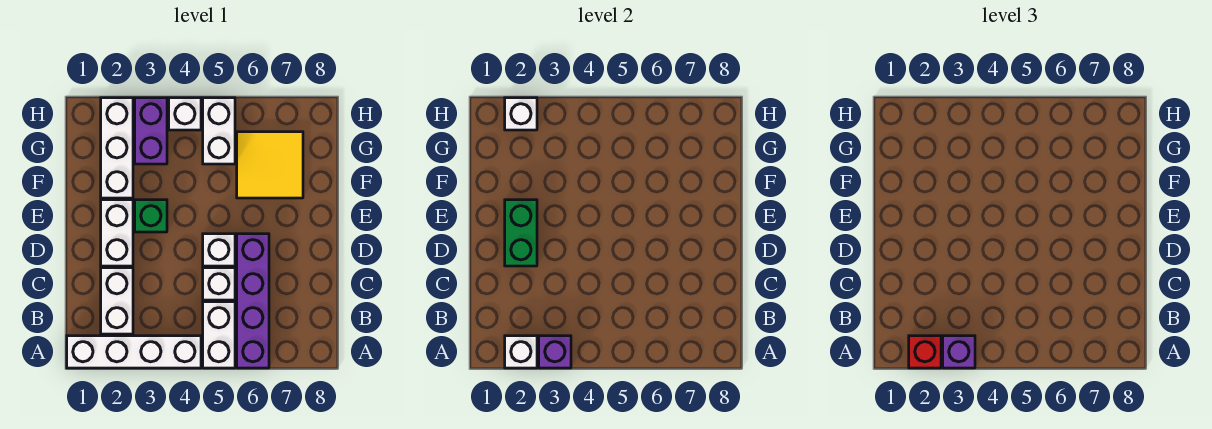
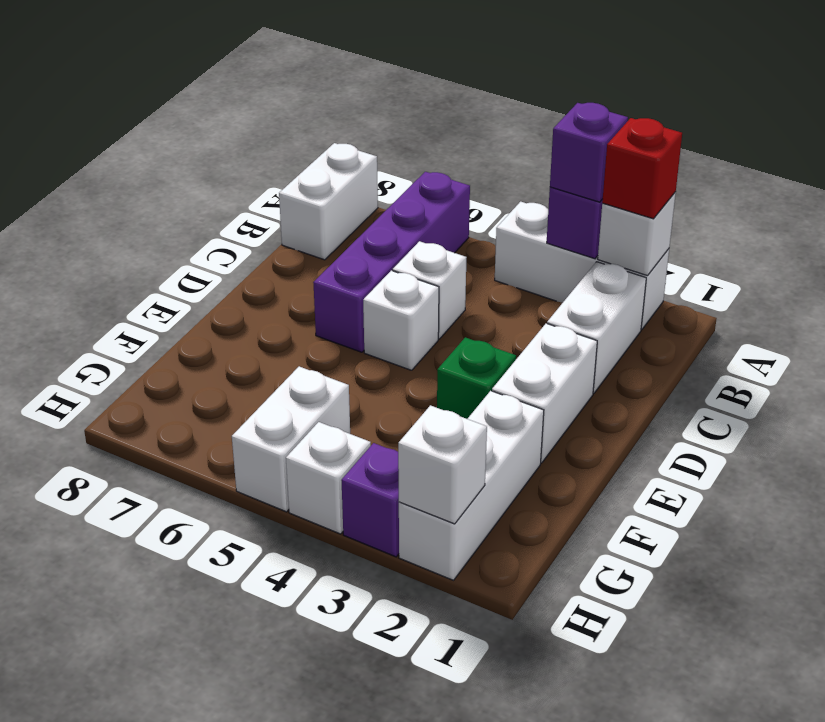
white 1x4 brick [67,336,201,368] -> white 1x3 brick [495,202,669,330]
white 1x2 brick [203,302,235,368] -> white 1x2 brick moved to [279,143,378,260]
green 1x2 brick [505,200,537,266] -> none
yellow 2x2 tile [237,132,303,198] -> none
purple 1x2 brick [135,98,167,164] -> purple 1x1 brick [341,443,399,557]

